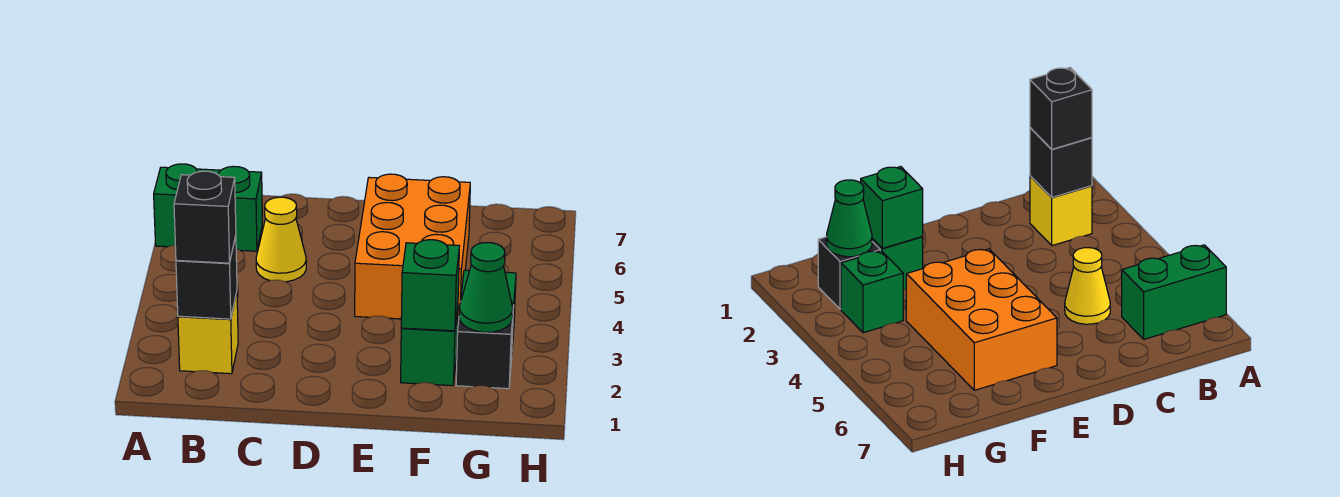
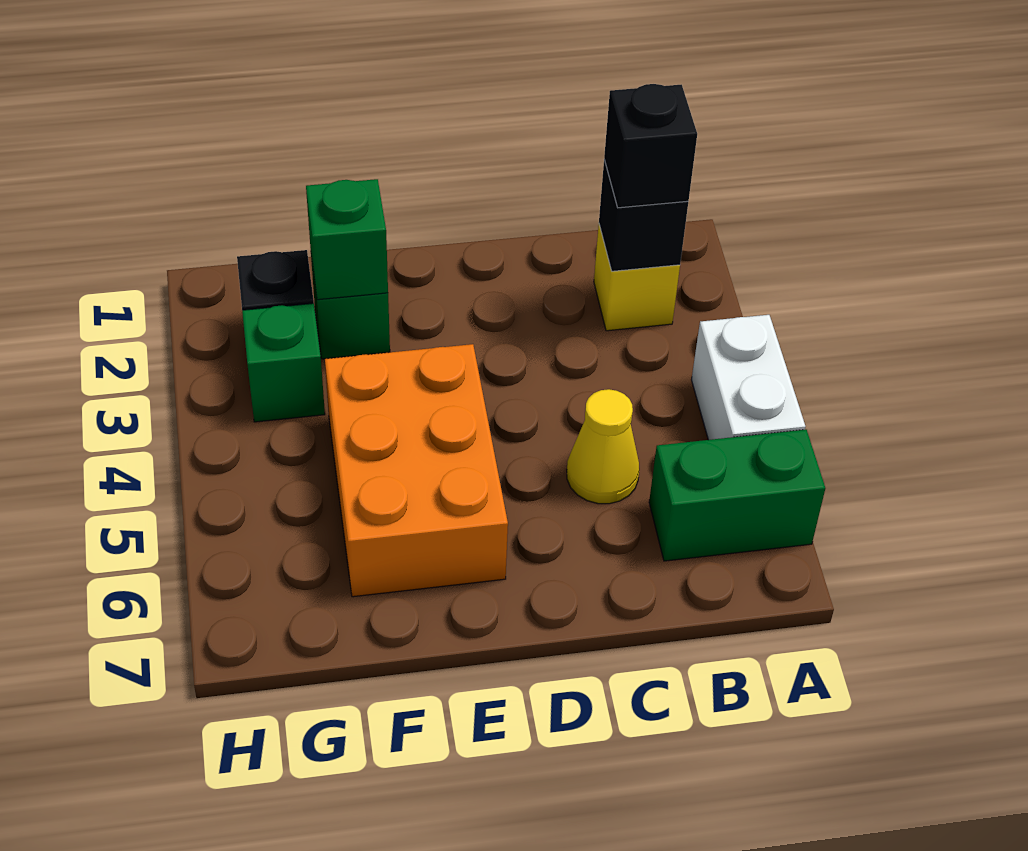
none -> white 1x2 brick [691,315,806,440]
green 1x1 cone [459,243,513,332] -> none

